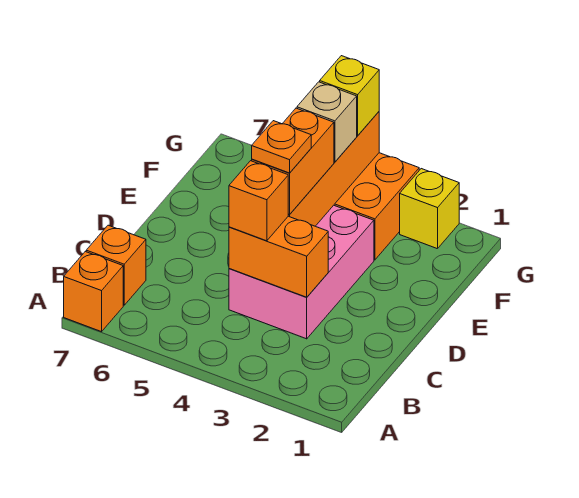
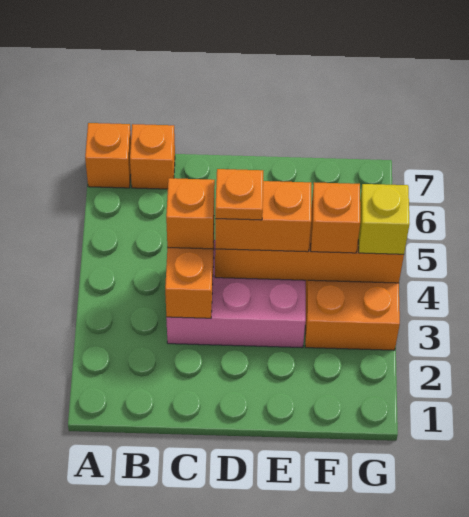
tan 1x1 brick [297,82,357,162] -> orange 1x1 brick [311,182,360,253]
yellow 1x1 brick [400,169,459,249] -> none

